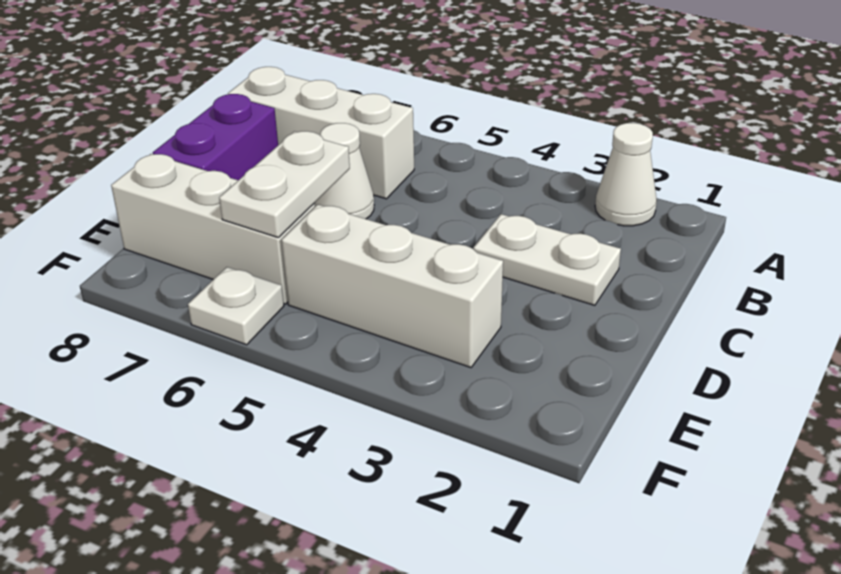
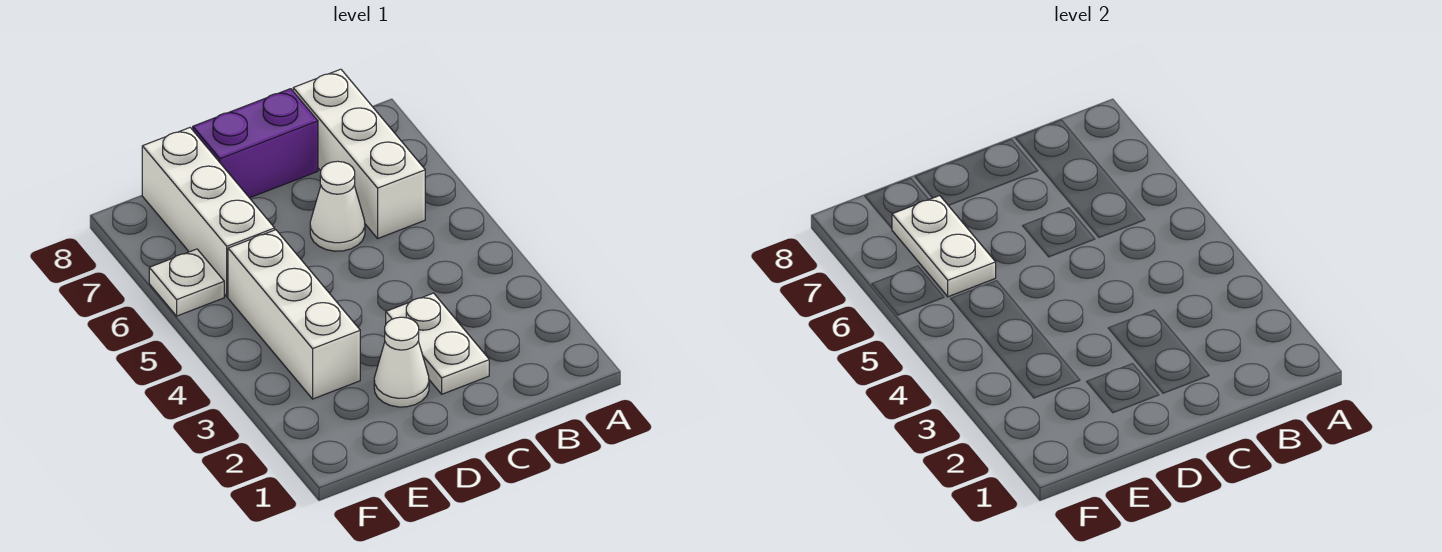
white 1x1 cone [595,123,657,226] -> white 1x1 cone moved to [374,317,429,407]
white 1x2 plate [219,131,350,238] -> white 1x2 plate turned to [892,196,996,297]

